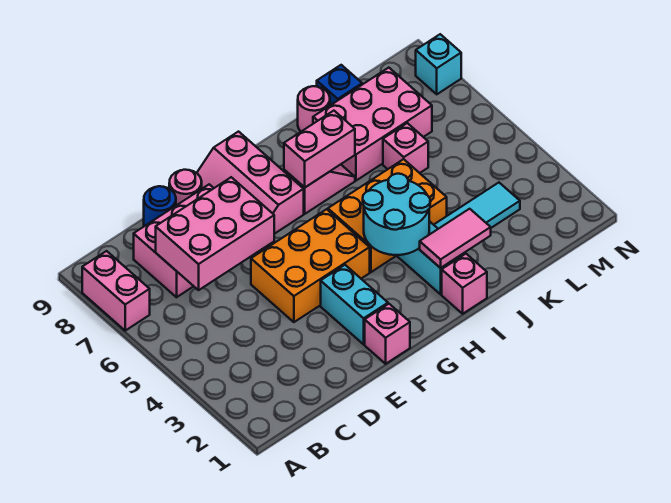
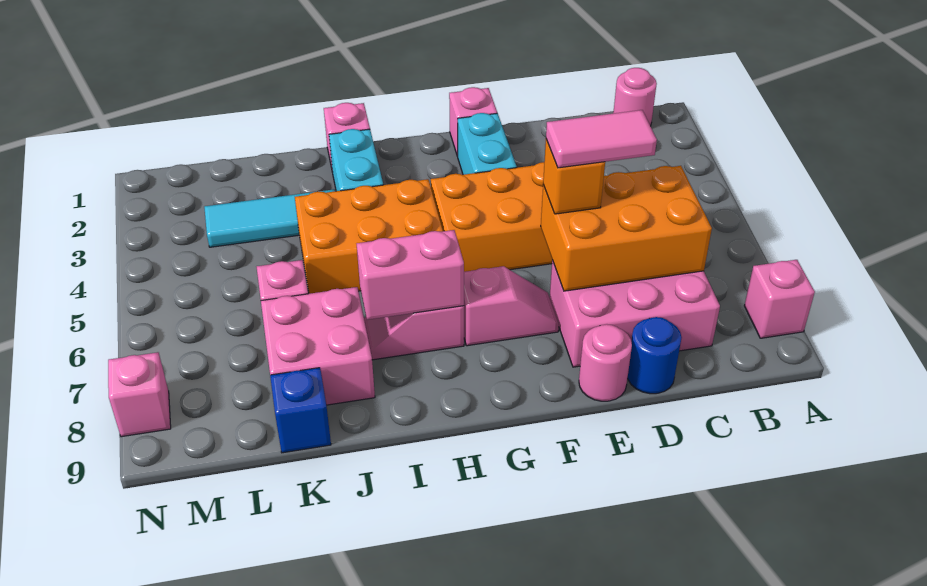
pink 1x2 brick [82,251,150,331] -> pink 1x1 brick [744,260,815,338]
pink 2x3 brick [156,177,274,290] -> orange 2x3 brick [541,166,712,291]
none -> orange 1x1 brick [543,139,605,214]
pink 2x3 slope [197,132,304,234] -> pink 1x2 slope [464,266,559,346]
cyan 2x2 round brick [363,174,430,255] -> none
pink 1x2 tile [420,209,491,268] -> pink 1x2 tile moved to [546,110,657,168]
pink 2x3 brick [313,68,432,181] -> pink 2x2 brick [261,287,375,405]
pink 1x1 round brick [298,86,330,131] -> pink 1x1 round brick moved to [613,68,657,126]
cyan 1x1 brick [416,34,461,94] -> pink 1x1 brick [108,352,171,437]

